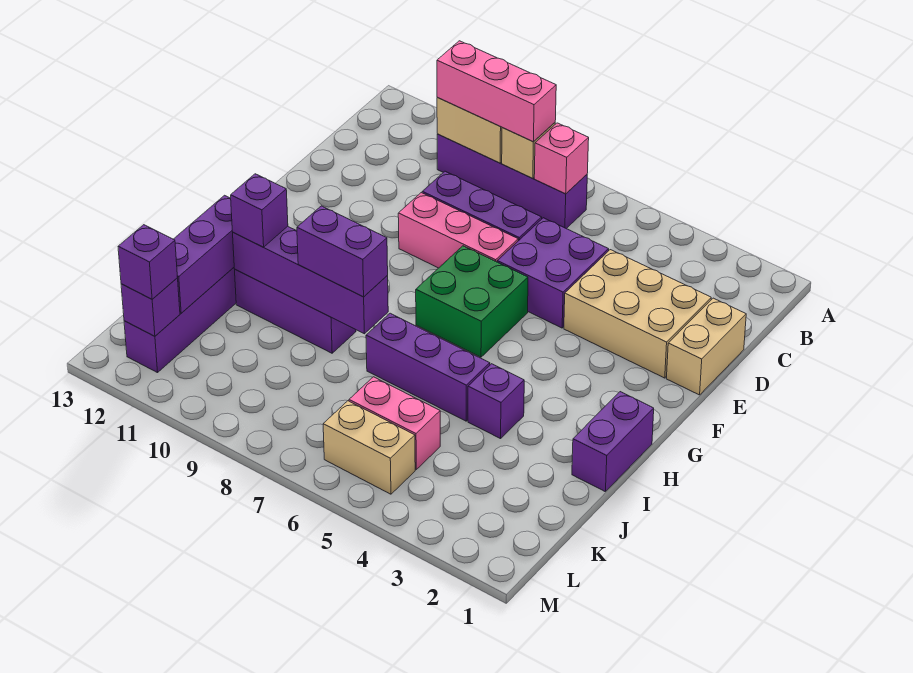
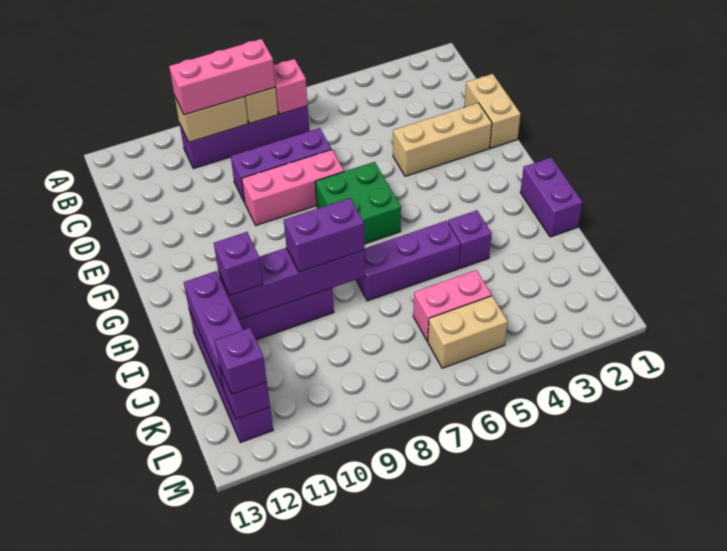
tan 2x3 brick [564,250,711,378] -> tan 1x3 brick [393,103,492,176]
purple 2x2 brick [497,218,609,328] -> none

